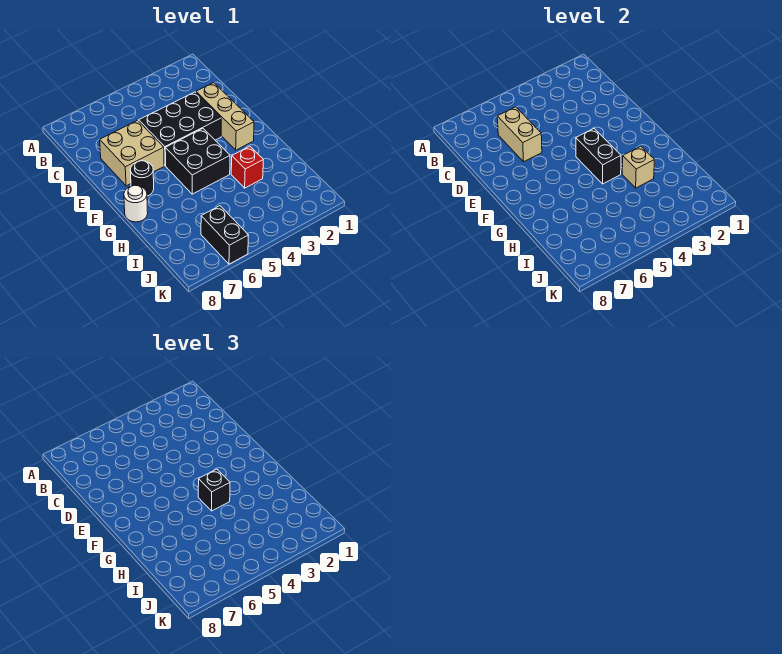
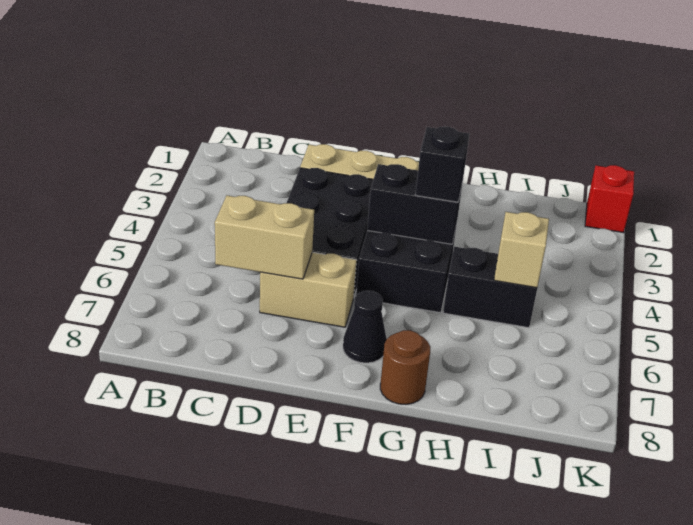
tan 2x2 brick [100,120,164,186] -> tan 1x2 brick [260,252,357,327]
black 1x1 round brick [130,161,154,196] -> black 1x1 cone [343,291,387,363]
white 1x1 round brick [124,185,148,222] -> brown 1x1 round brick [380,330,430,404]
red 1x1 brick [231,146,263,188] -> red 1x1 brick moved to [585,165,634,233]
tan 1x1 brick [622,146,654,188] -> tan 1x1 brick moved to [494,212,549,288]
black 1x2 brick [201,206,249,264] -> black 1x2 brick moved to [443,247,537,328]

